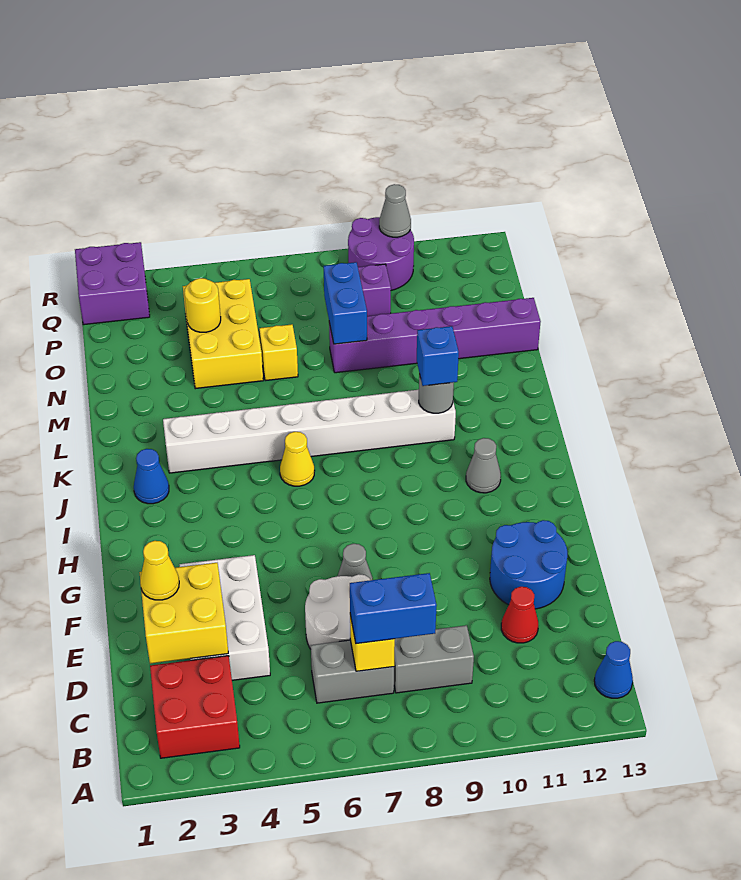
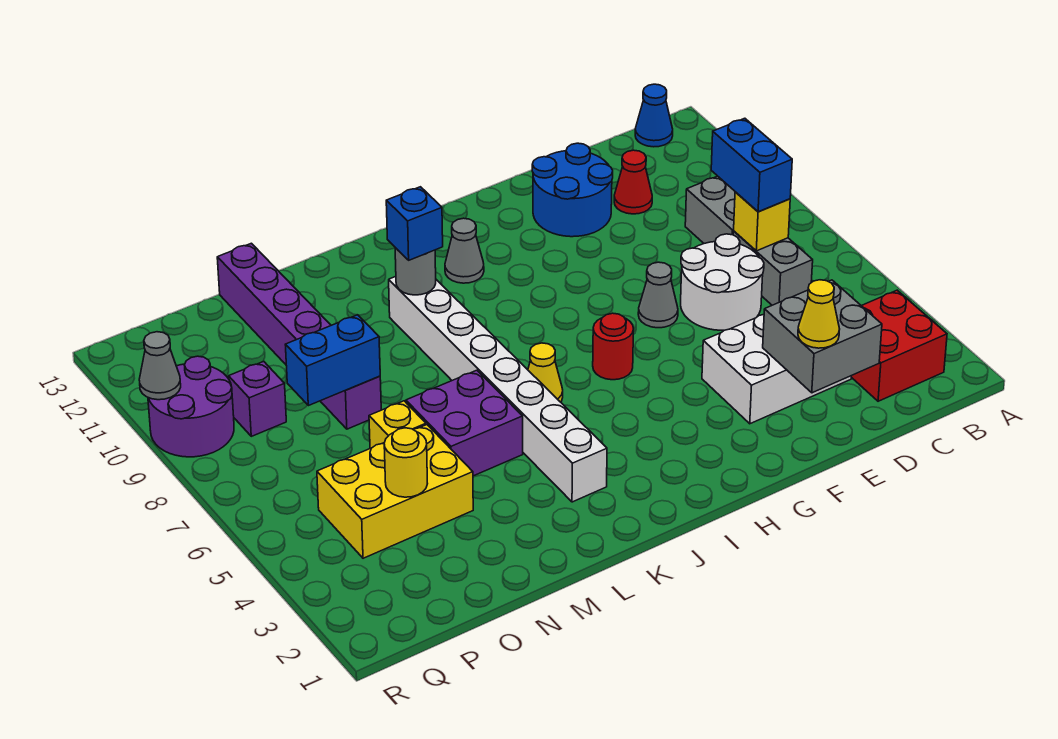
yellow 2x2 brick [139,563,228,664] -> grey 2x2 brick [763,280,882,393]
none -> red 1x1 round brick [593,313,634,380]
blue 1x1 cone [134,449,169,504] -> none
purple 2x2 brick [75,242,150,325] -> purple 2x2 brick moved to [406,370,523,476]

